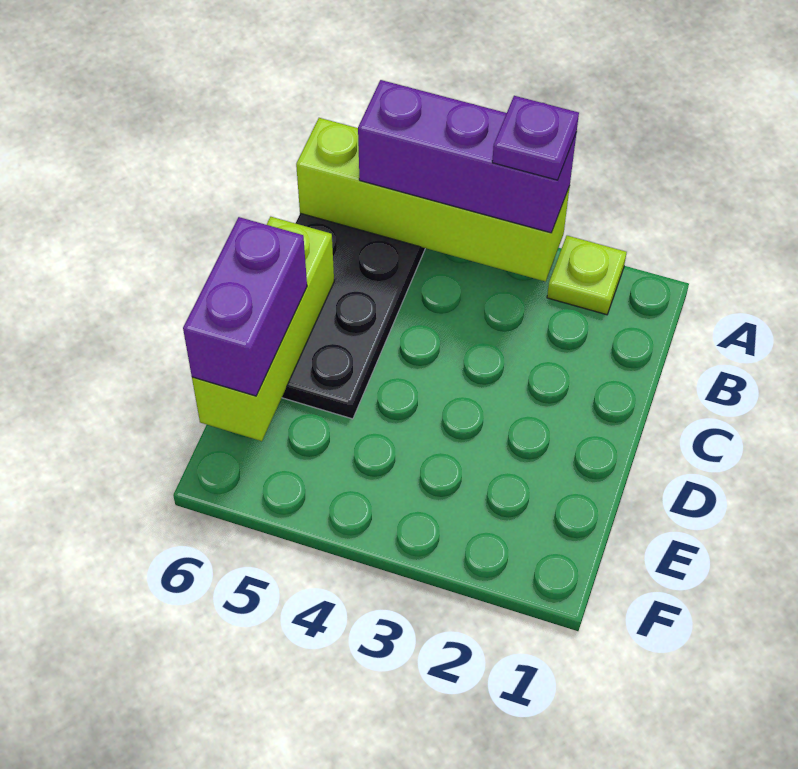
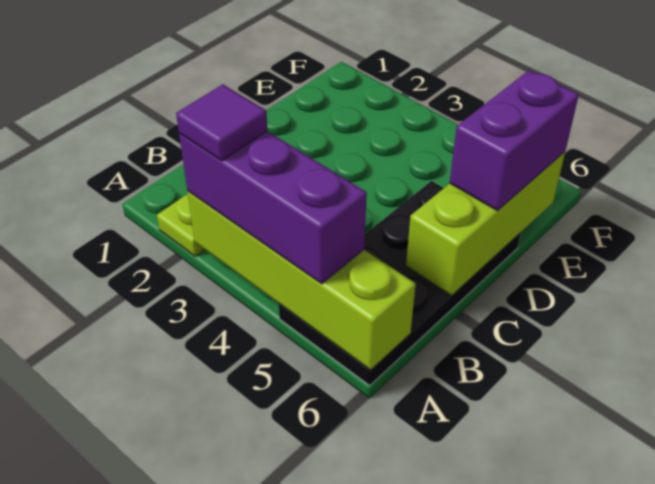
purple 1x1 plate [492,96,579,180] -> purple 1x1 tile [176,84,268,161]

